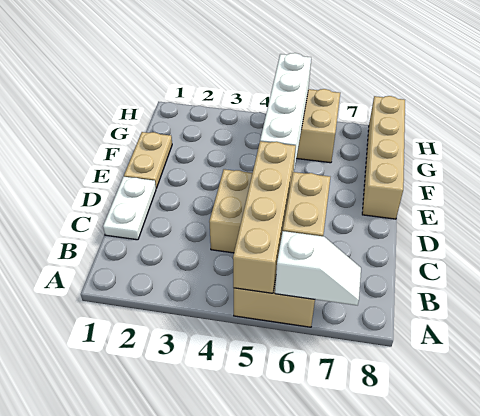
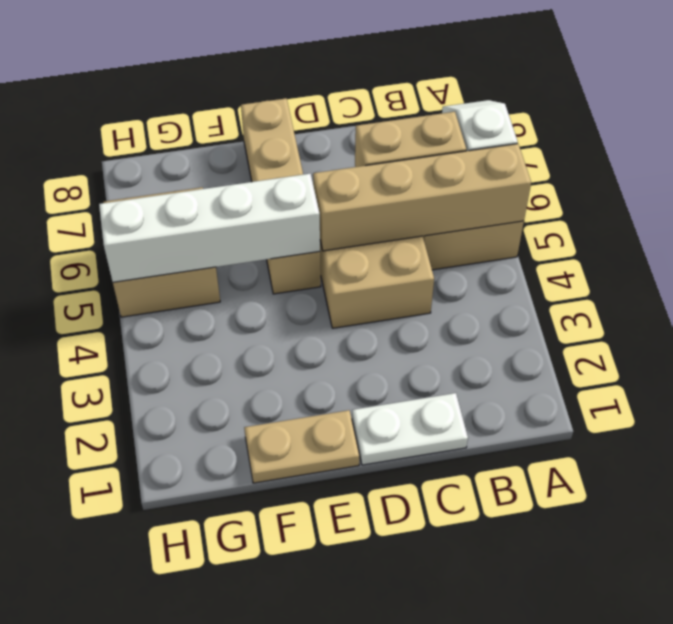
tan 1x4 brick [362,96,405,219] -> tan 1x4 brick turned to [241,98,321,294]

